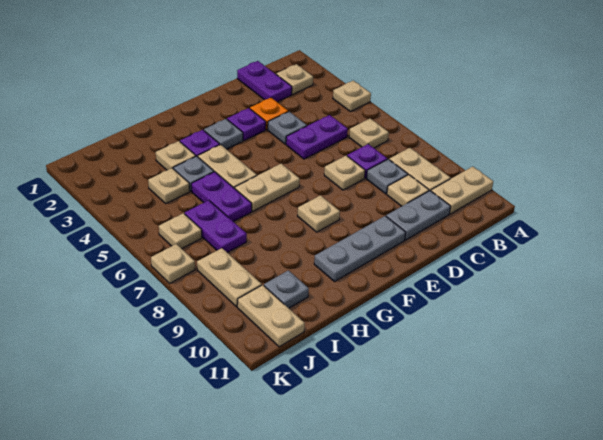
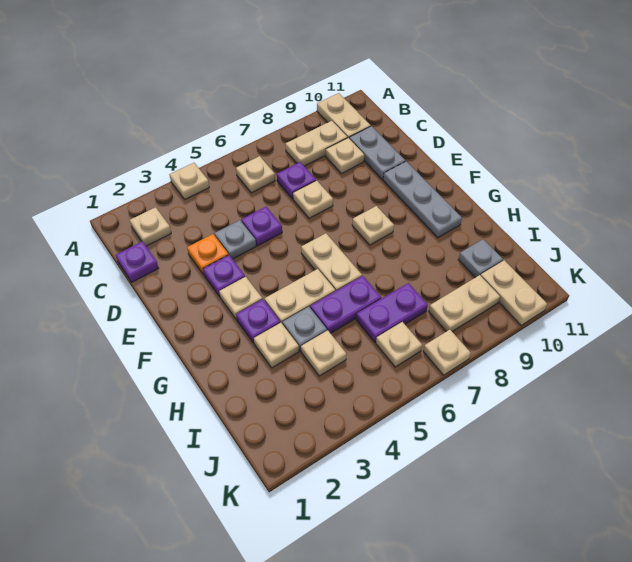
purple 1x2 plate [237,61,292,102] -> purple 1x1 plate [116,241,158,282]
purple 1x2 plate [286,115,348,159] -> purple 1x1 plate [241,207,282,246]
grey 1x1 plate [367,159,408,194] -> none
grey 1x1 plate [204,119,243,149] -> tan 1x1 plate [219,277,262,319]
tan 1x2 plate [237,285,305,347] -> tan 1x2 plate turned to [481,260,547,325]

